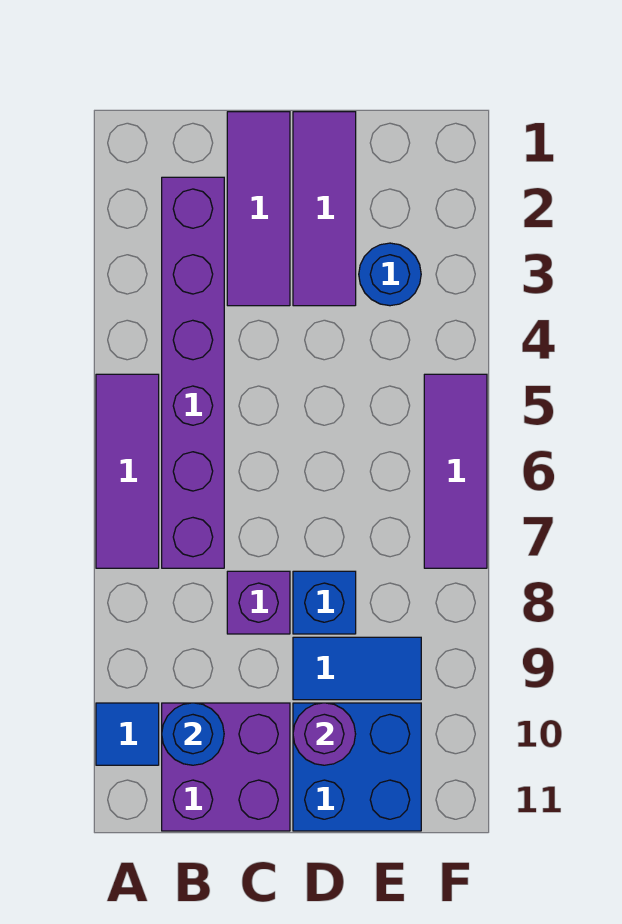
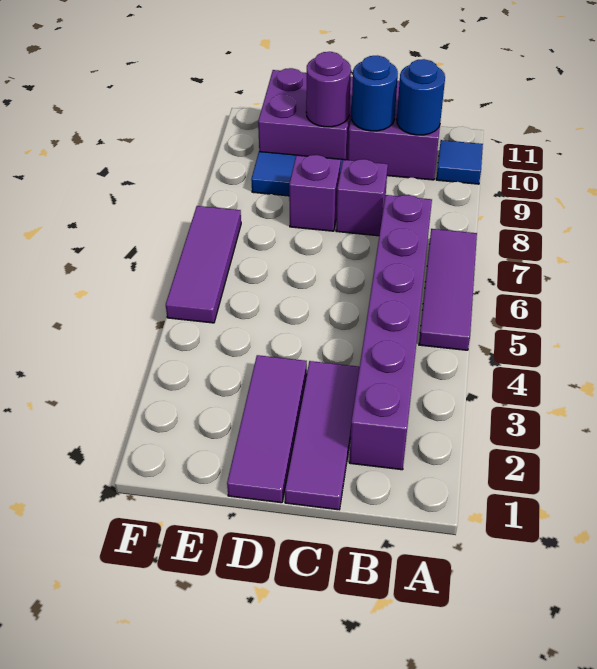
blue 1x1 brick [293,571,356,634] -> purple 1x1 brick [289,155,341,231]
blue 2x2 brick [293,703,421,831] -> purple 2x2 brick [258,68,353,160]
blue 1x1 round brick [359,243,421,306] -> blue 1x1 round brick moved to [351,56,398,131]

